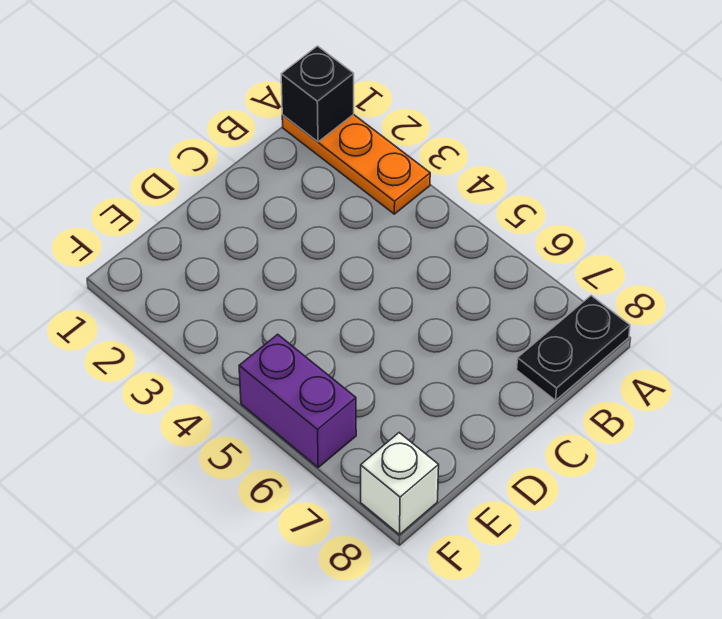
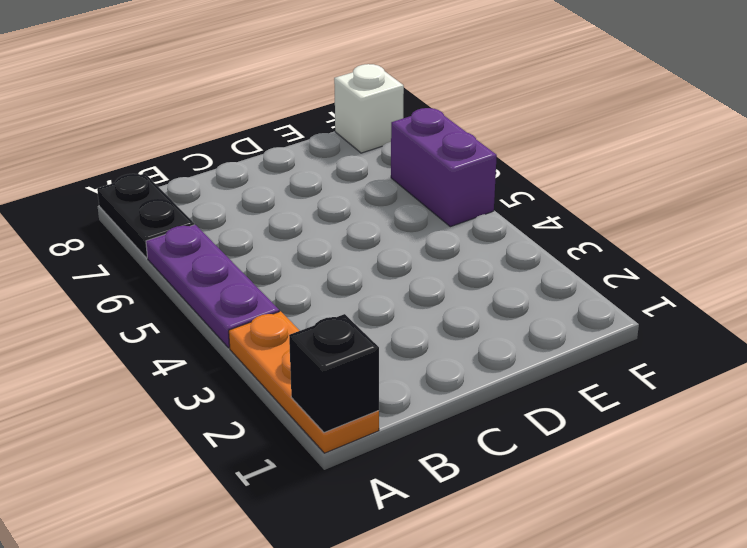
none -> purple 1x3 plate [146,225,279,348]
black 1x2 plate [517,296,630,400] -> black 1x2 plate turned to [97,174,194,258]

